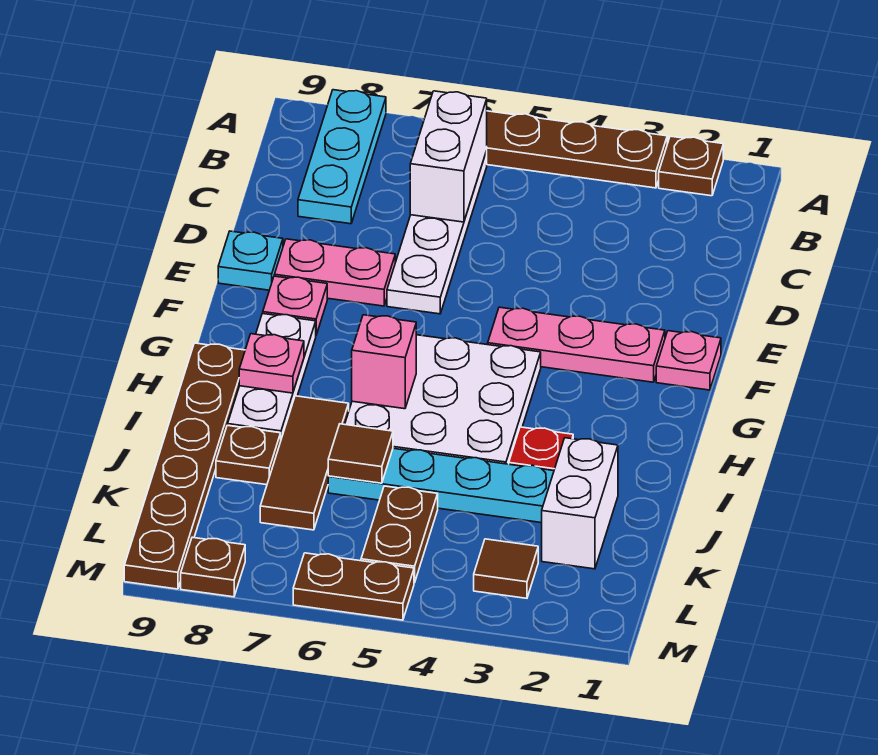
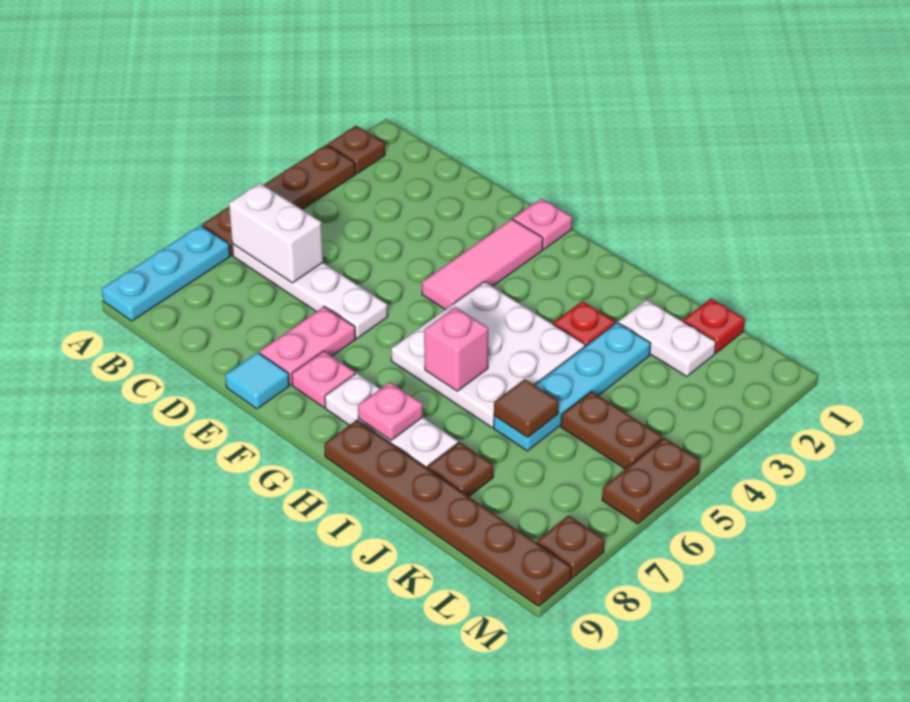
cyan 1x3 plate [298,90,386,224] -> cyan 1x3 plate turned to [102,225,230,321]
cyan 1x1 plate [218,231,283,290] -> cyan 1x1 tile [225,352,289,409]
pink 1x3 plate [488,307,665,382] -> pink 1x3 tile [422,219,543,309]
brown 1x3 tile [260,396,349,530] -> none
white 1x2 brick [542,438,618,569] -> white 1x2 plate [618,300,716,377]
none -> red 1x1 plate [683,299,745,353]
brown 1x1 tile [474,539,538,598] -> none

